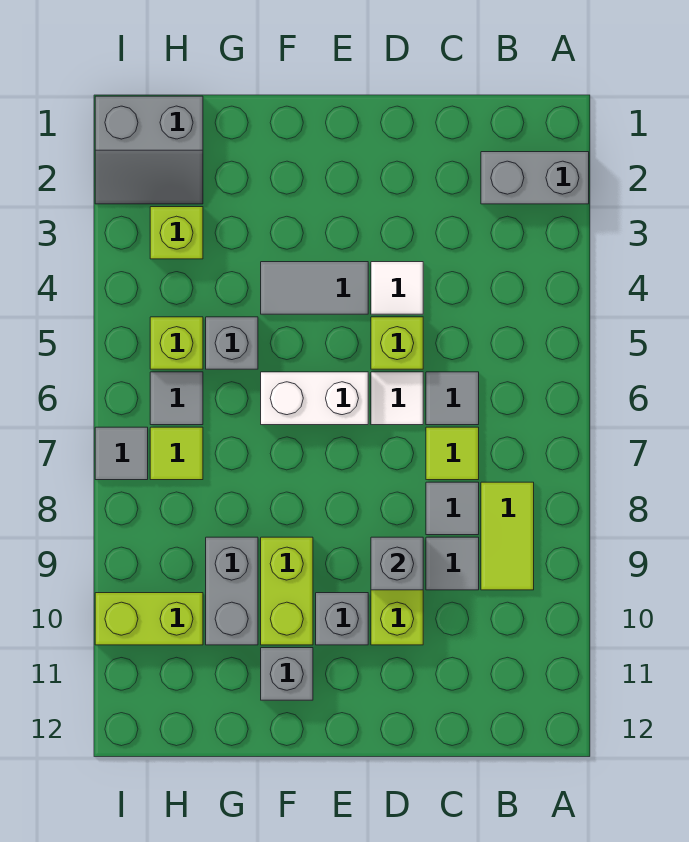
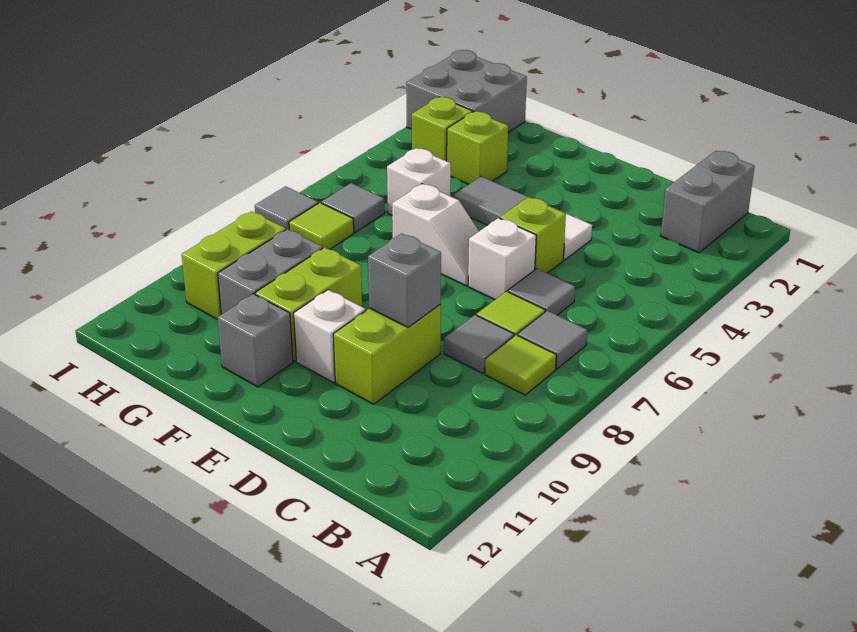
grey 1x2 brick [481,152,589,204] -> grey 1x2 brick turned to [661,151,755,253]
lime 1x2 tile [481,482,534,590] -> lime 1x1 tile [485,335,556,395]
grey 1x1 tile [426,537,479,590] -> grey 1x1 tile moved to [518,311,587,369]
white 1x1 tile [371,372,423,425] -> white 1x1 brick [468,218,536,300]
white 1x2 brick [261,372,368,425] -> white 1x2 slope [392,184,479,286]
grey 1x1 brick [316,593,368,645] -> white 1x1 brick [294,290,366,383]
grey 1x1 brick [206,317,258,369] -> white 1x1 brick [387,148,451,215]
grey 2x2 slope [95,96,203,204] -> grey 2x2 brick [406,50,527,132]
lime 1x1 brick [150,317,203,369] -> lime 1x1 brick moved to [447,112,508,184]
lime 1x2 brick [95,593,203,645] -> lime 1x2 brick turned to [182,212,286,320]

